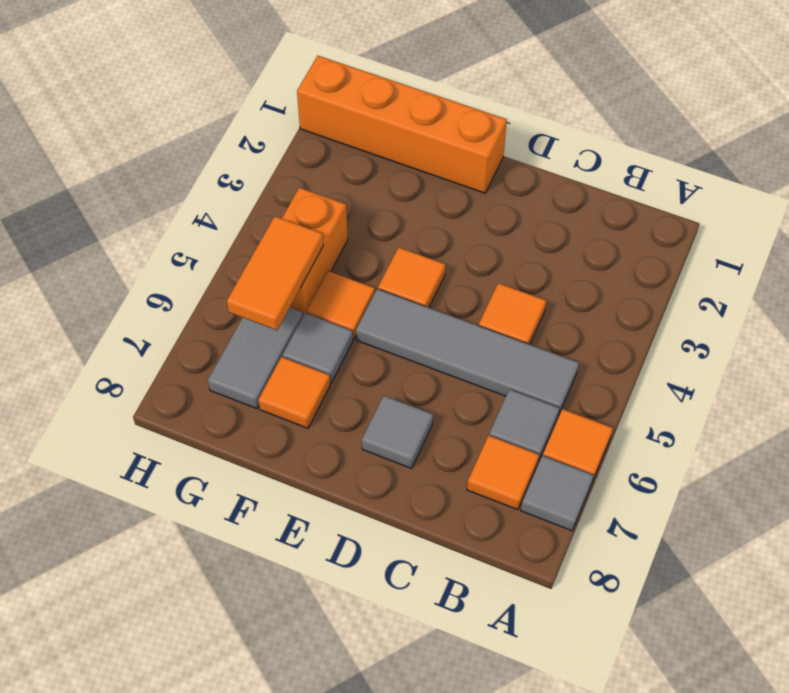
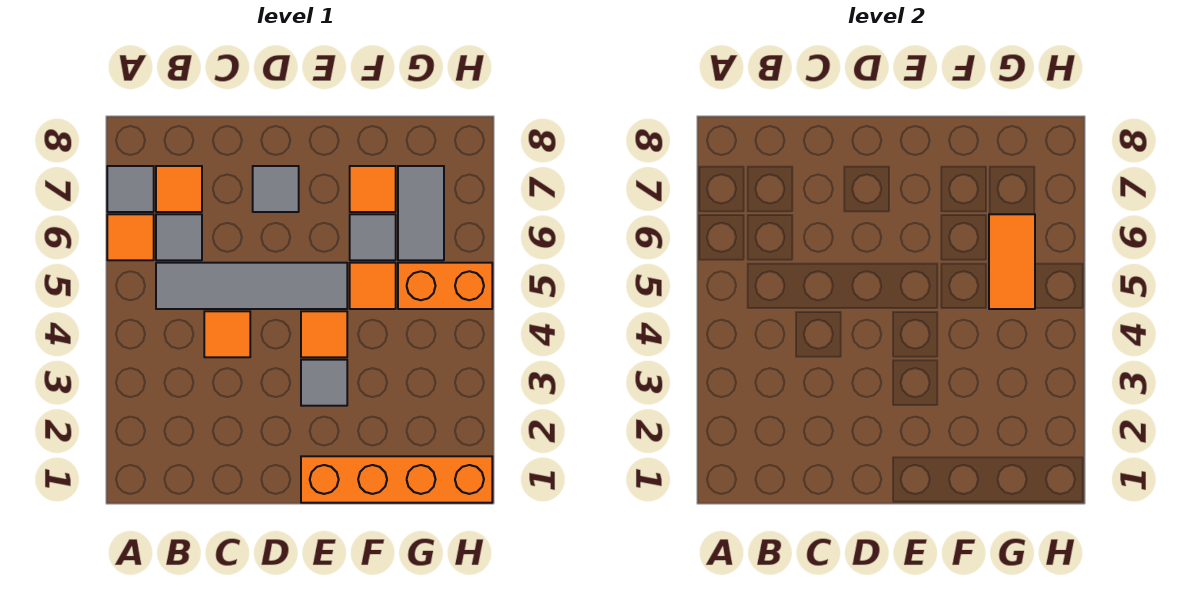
none -> grey 1x1 tile [301,360,347,406]
orange 1x2 brick [282,188,348,315] -> orange 1x2 brick turned to [398,263,492,309]

